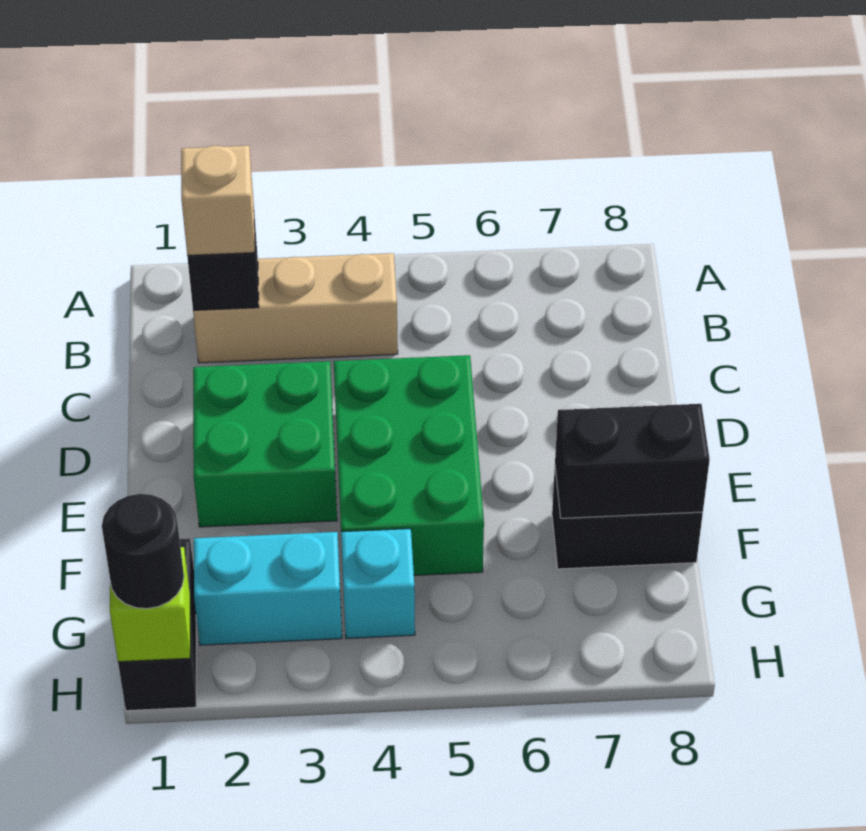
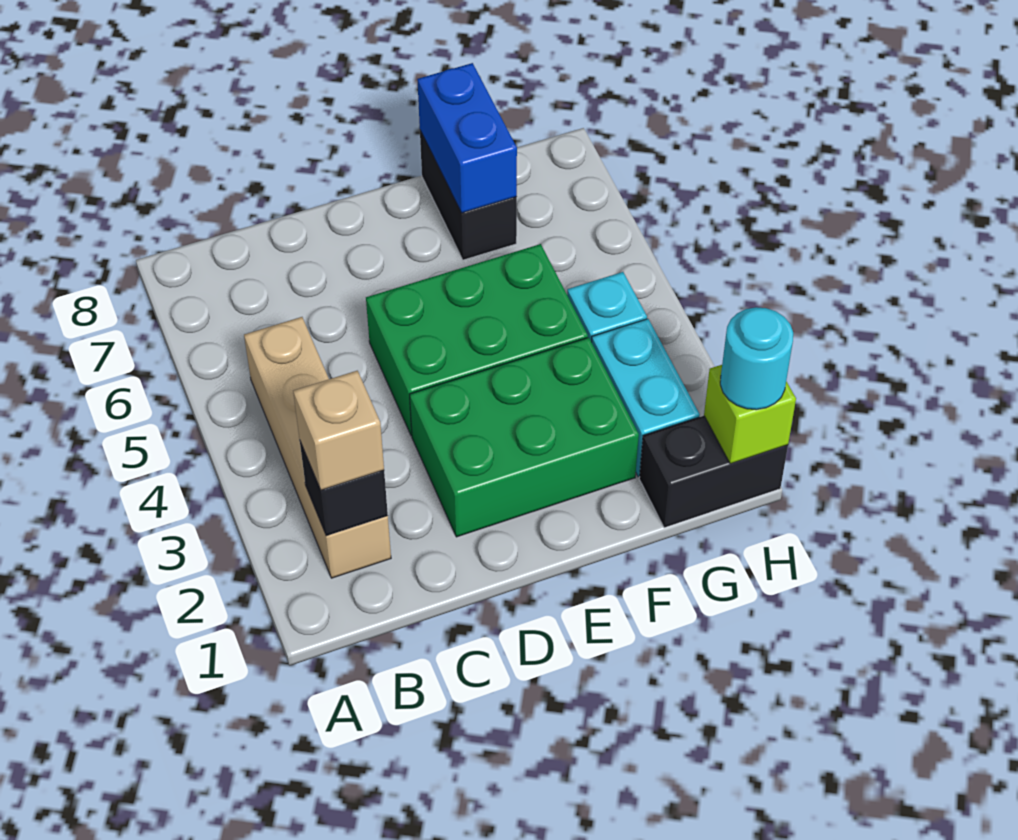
tan 1x3 brick [193,253,398,363] -> tan 1x4 brick [244,317,391,578]
green 2x2 brick [193,361,337,527] -> green 2x3 brick [410,338,639,537]
black 1x2 brick [555,404,710,518] -> blue 1x2 brick [417,63,517,213]
black 1x1 round brick [102,494,184,609] -> cyan 1x1 round brick [720,307,793,410]

